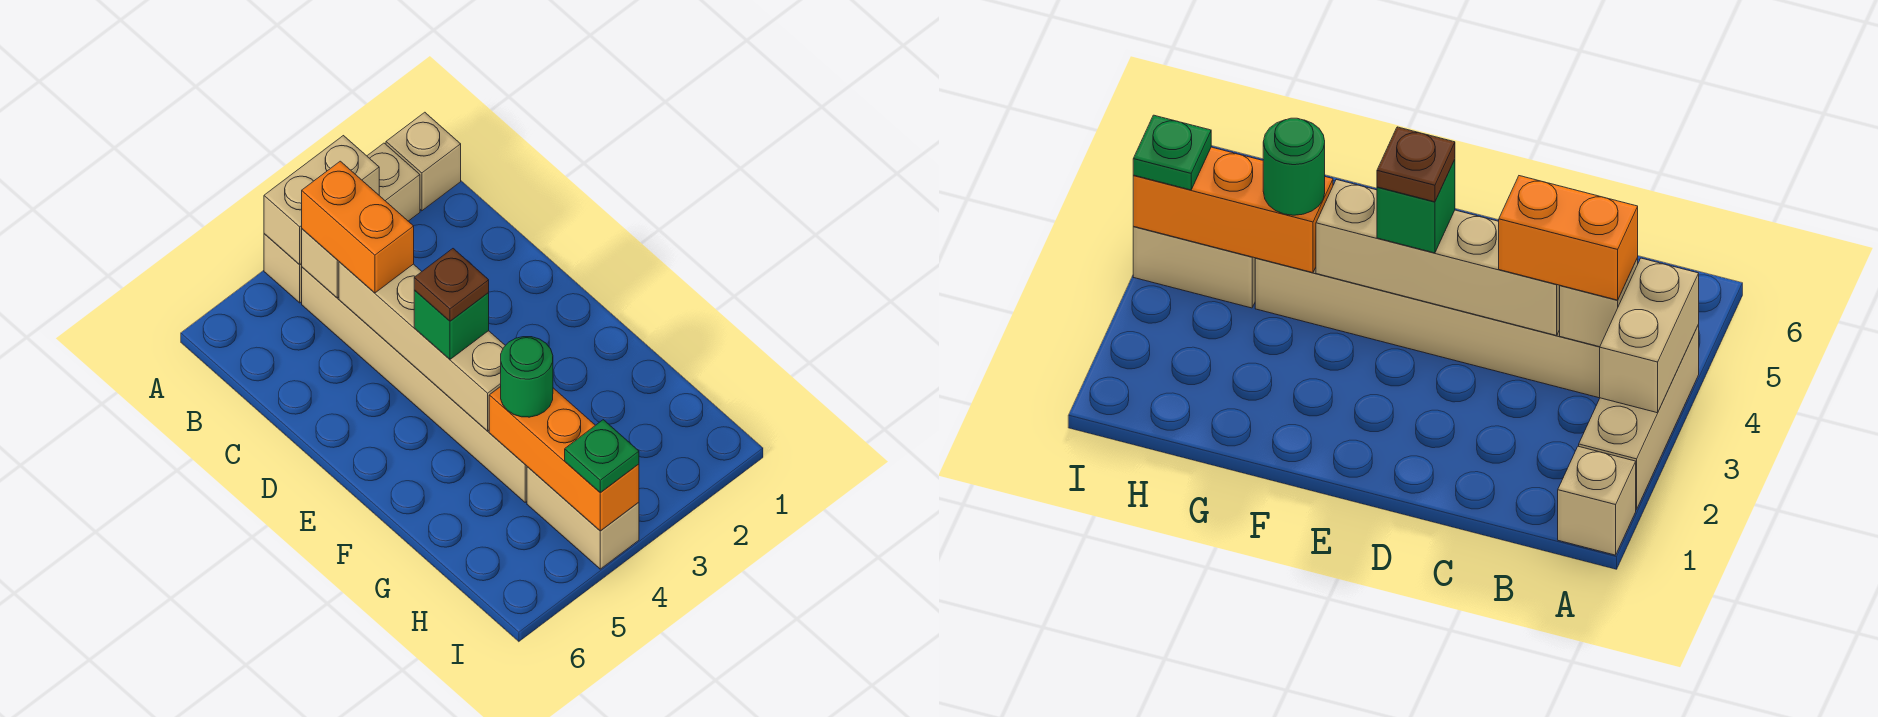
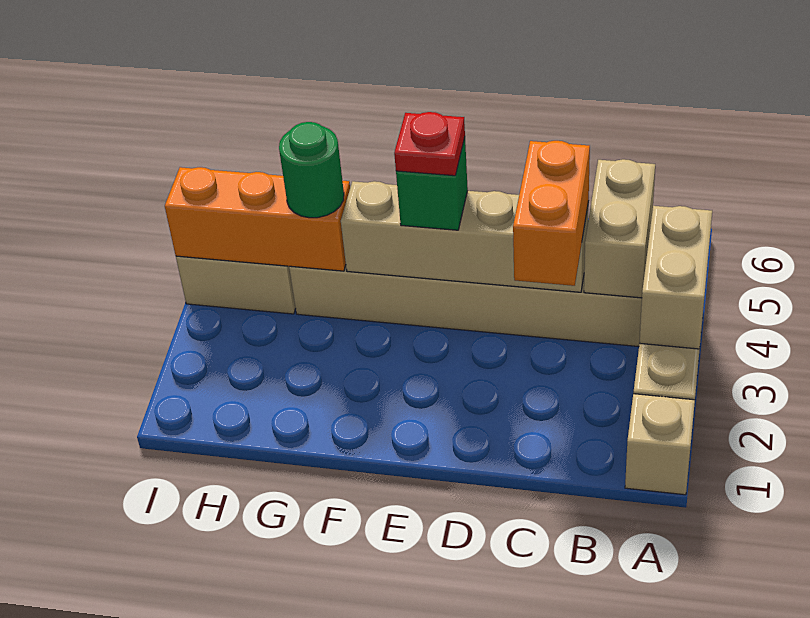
tan 1x1 brick [302,229,339,298] -> tan 1x2 brick [584,159,655,298]
orange 1x2 brick [302,161,414,293] -> orange 1x2 brick turned to [513,141,590,286]
brown 1x1 plate [414,249,489,321] -> red 1x1 plate [394,112,465,176]
green 1x1 plate [565,420,639,493] -> none

